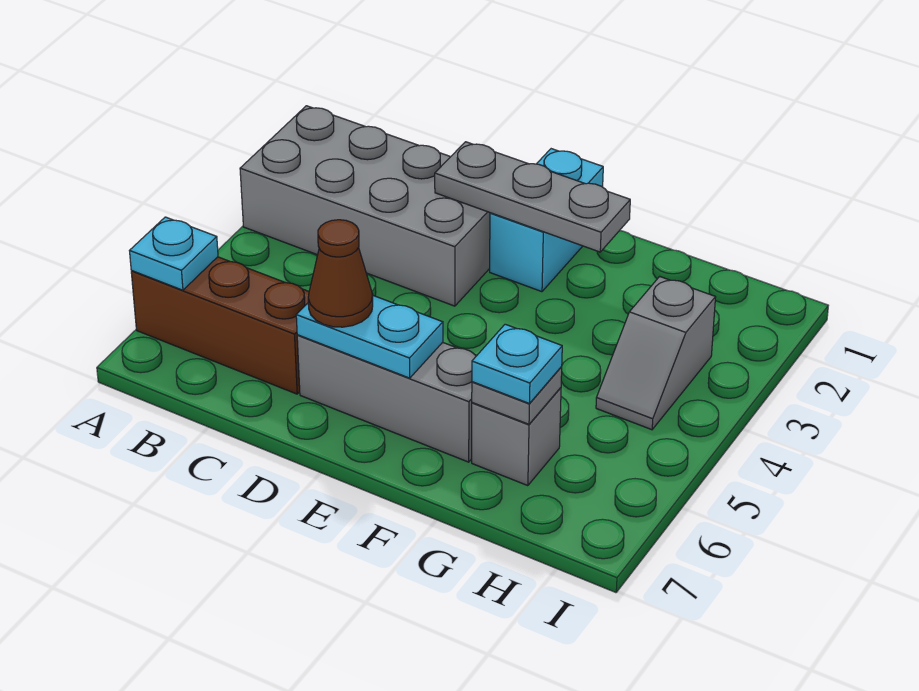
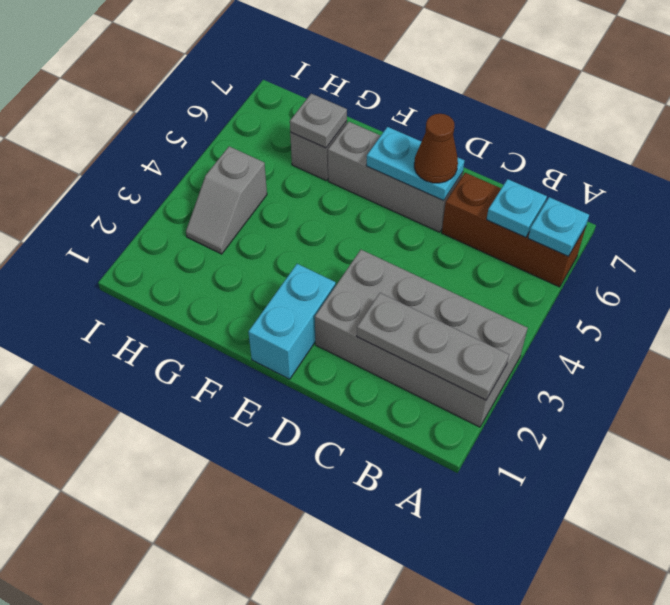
grey 1x3 plate [435,142,630,252] -> grey 1x3 plate moved to [357,293,509,400]
cyan 1x1 plate [472,324,562,404] -> cyan 1x1 plate moved to [487,179,547,237]
grey 1x2 slope [596,276,716,430] -> grey 1x2 slope turned to [186,146,267,254]

